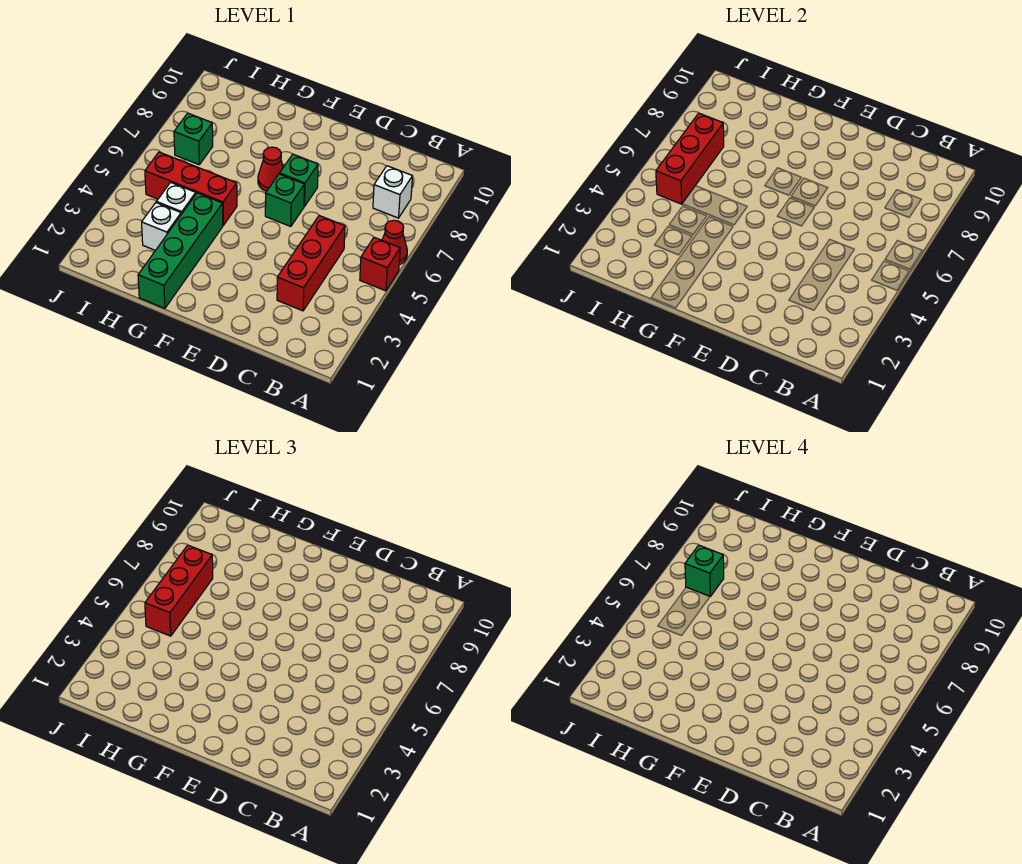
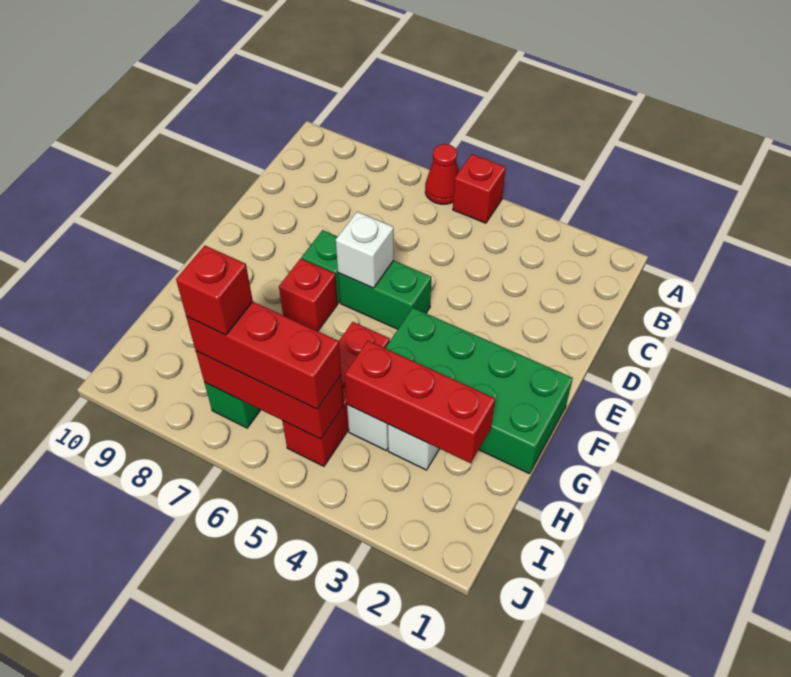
white 1x1 brick [373,166,412,218] -> white 1x1 brick moved to [336,212,394,288]
red 1x3 brick [277,216,345,311] -> red 1x3 brick moved to [345,341,495,463]
green 1x1 brick [265,174,304,227] -> green 1x2 brick [338,260,431,329]
red 1x1 cone [258,147,283,191] -> red 1x1 brick [279,258,338,331]
green 1x4 brick [138,193,223,308] -> green 2x4 brick [385,308,573,474]
green 1x1 brick [685,545,724,596] -> red 1x1 brick [176,246,253,335]

